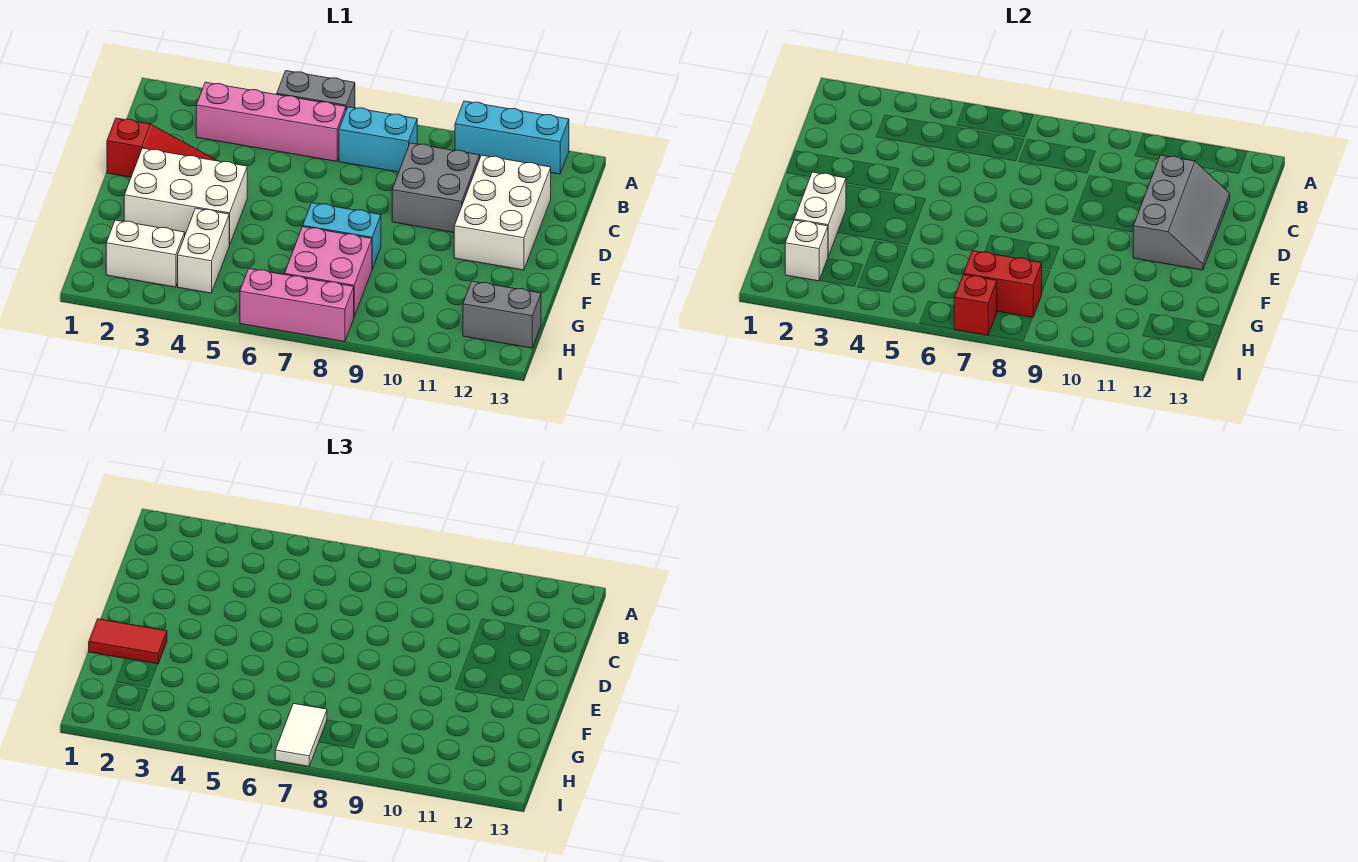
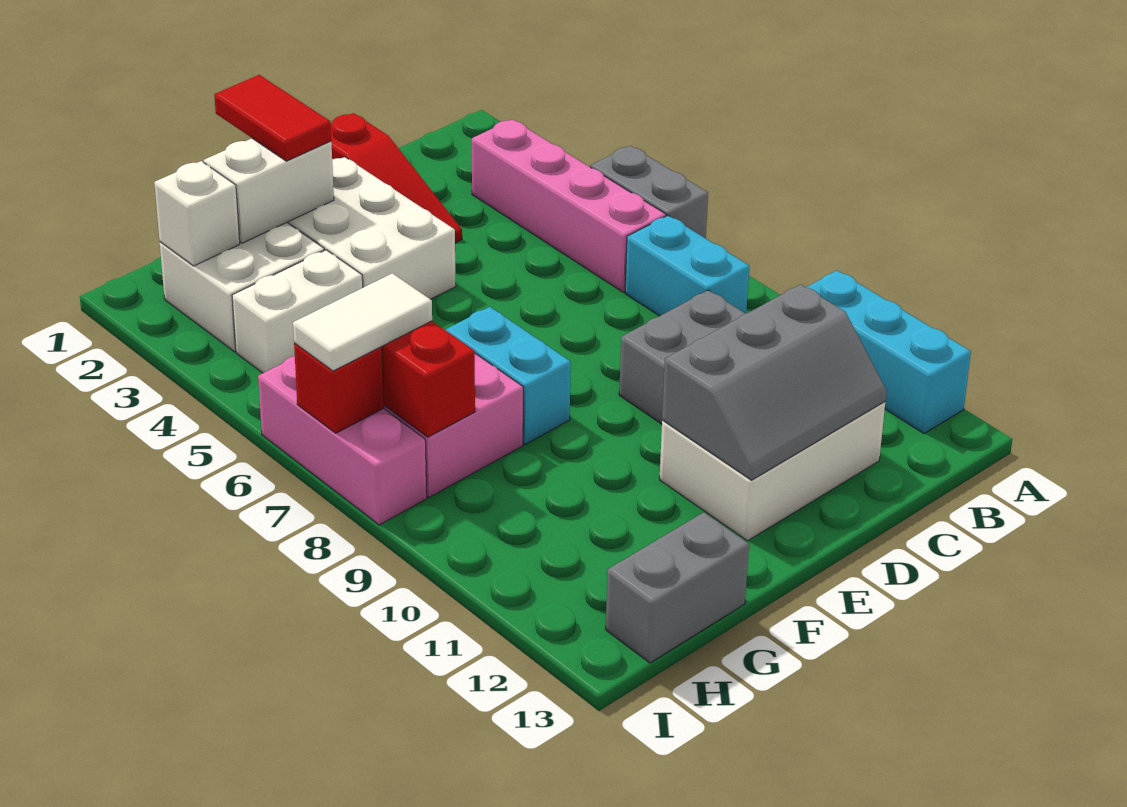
white 1x2 brick [106,220,185,287] -> white 2x2 brick [160,223,324,352]
grey 1x2 brick [463,281,541,348] -> grey 1x2 brick turned to [606,512,749,663]

